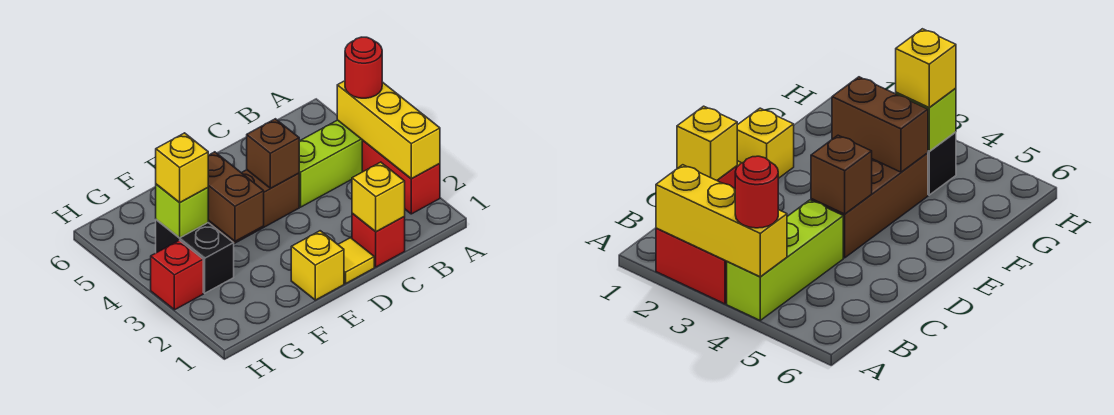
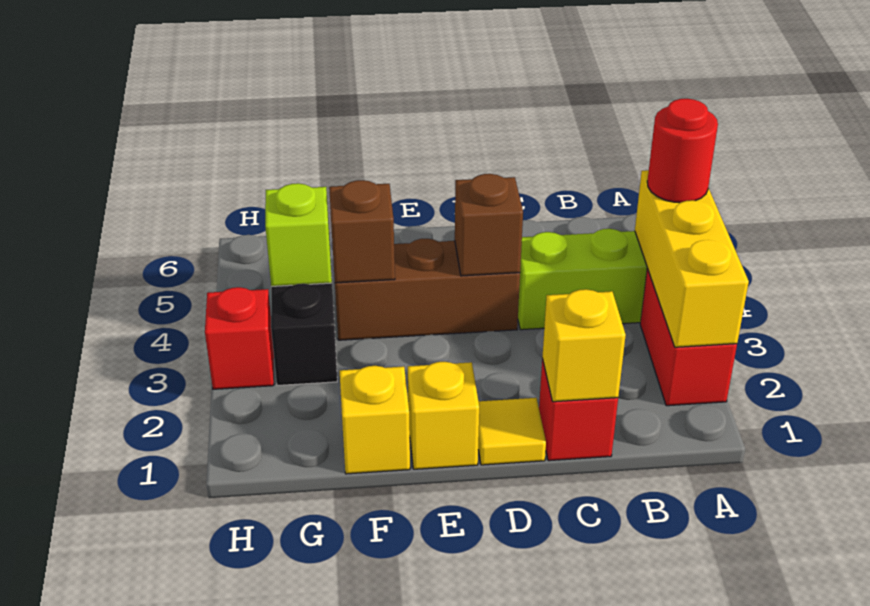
brown 1x2 brick [208,152,264,241] -> brown 1x1 brick [329,180,395,283]
yellow 1x1 brick [156,133,208,203] -> yellow 1x1 brick moved to [340,366,410,474]

